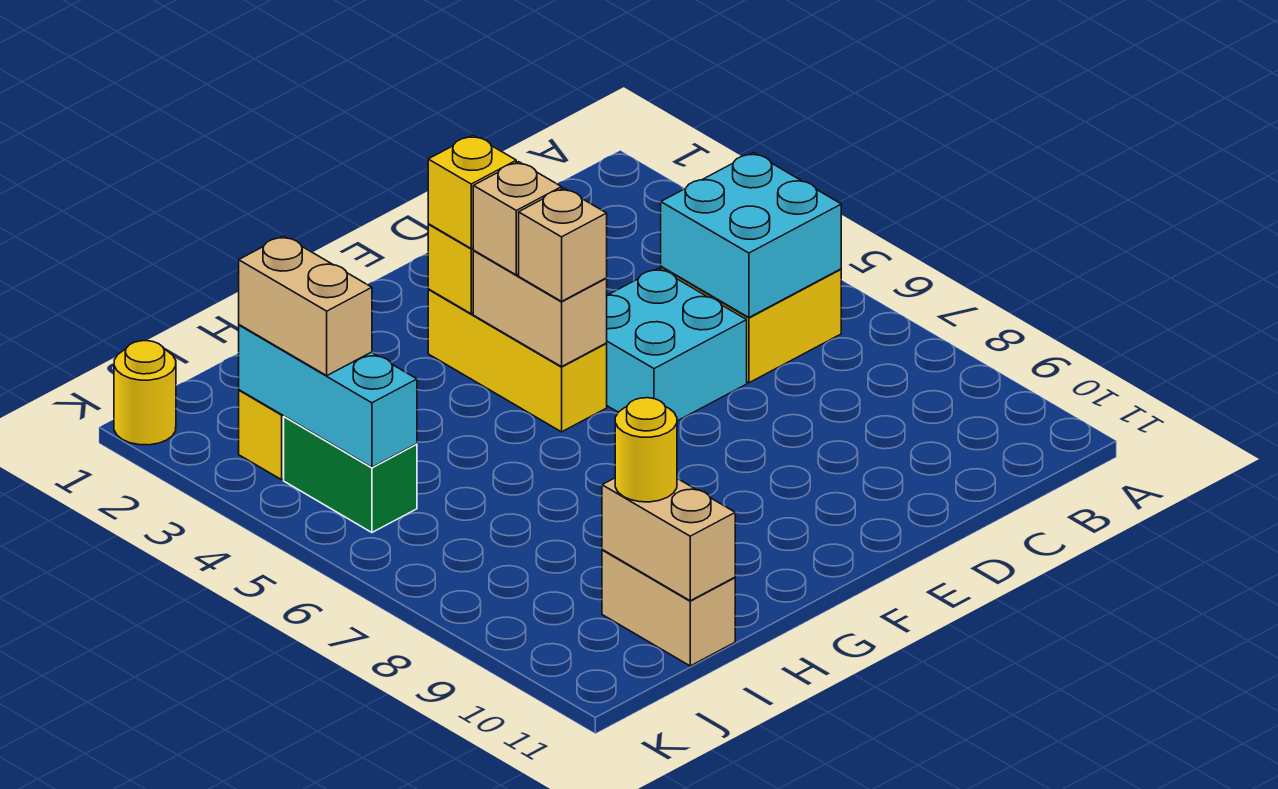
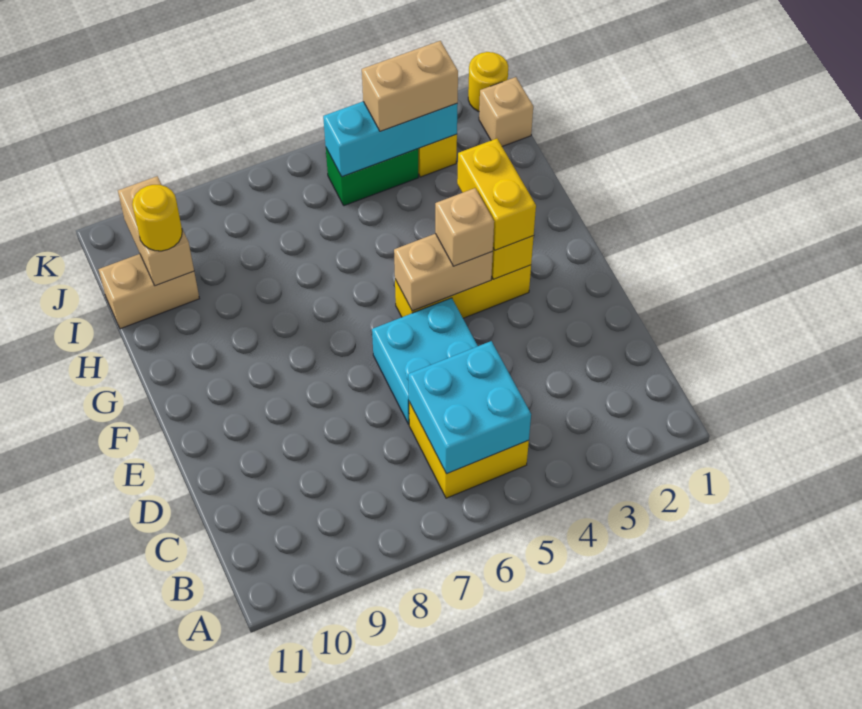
yellow 1x1 brick [428,135,516,248] -> yellow 1x2 brick [457,138,536,250]
tan 1x1 brick [519,188,607,301] -> tan 1x1 brick moved to [479,77,533,146]
tan 1x2 brick [602,478,735,601] -> tan 1x2 brick turned to [118,176,194,286]

